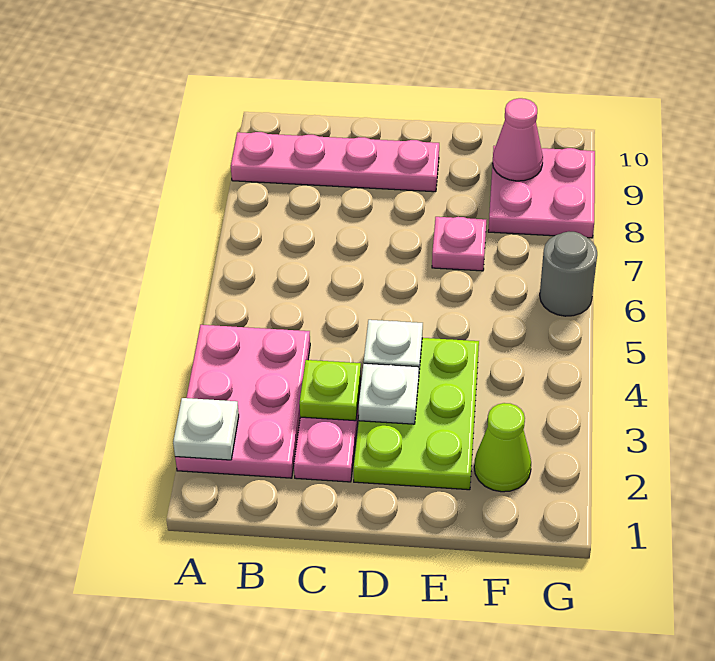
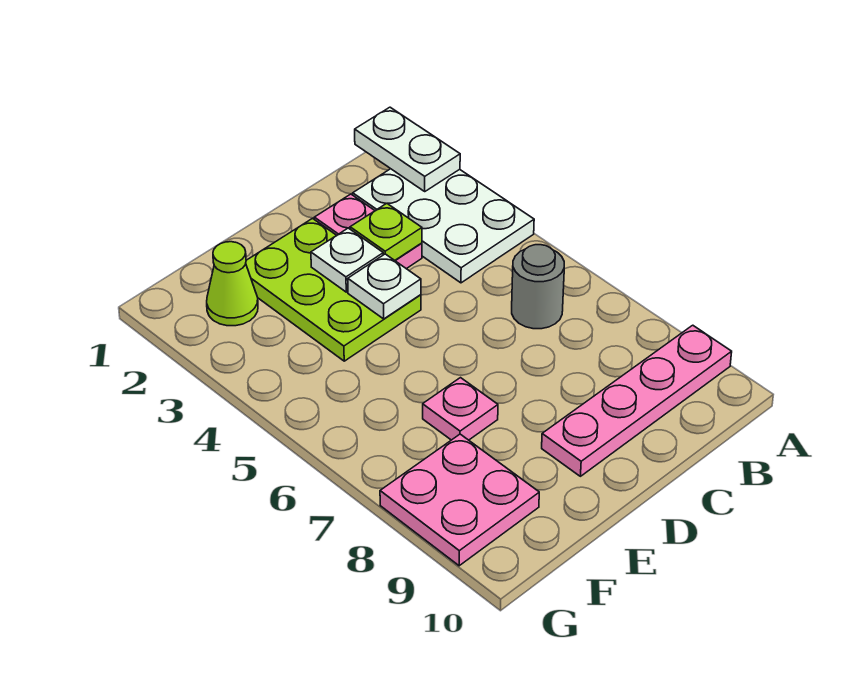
pink 2x3 plate [175,325,310,478] -> white 2x3 plate [353,169,534,283]
white 1x1 plate [173,398,239,460] -> white 1x2 plate [355,107,460,191]
pink 1x1 cone [493,98,543,181] -> none
grey 1x1 round brick [540,232,597,316] -> grey 1x1 round brick moved to [512,245,564,329]

